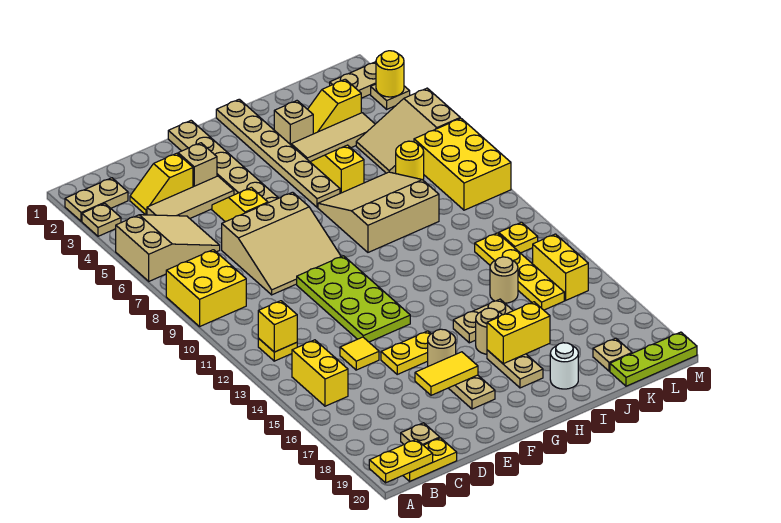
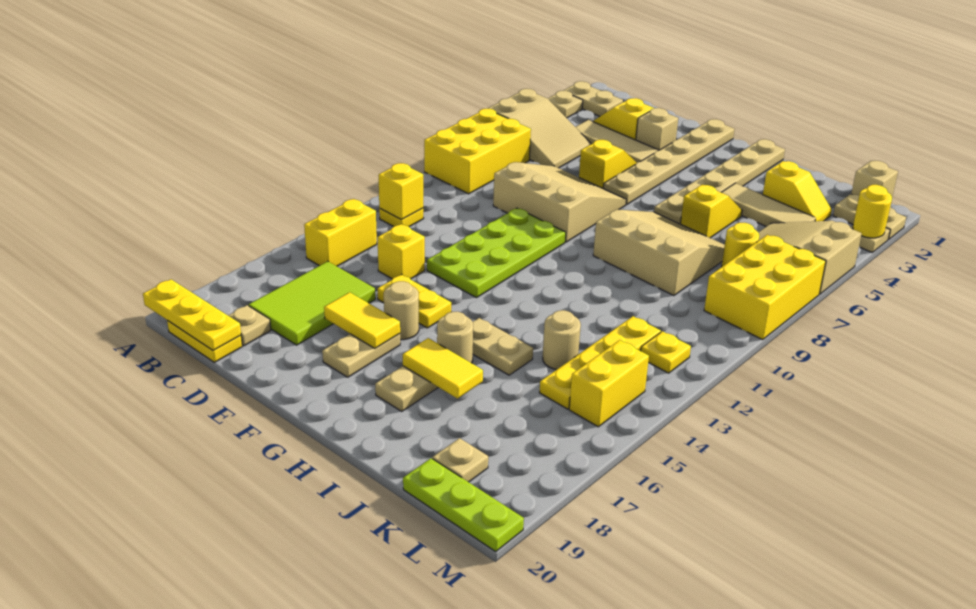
yellow 2x2 brick [166,250,246,326] -> yellow 2x3 brick [424,108,531,194]
yellow 1x2 plate [369,439,433,483] -> yellow 1x3 plate [143,279,241,351]
none -> lime 2x3 tile [249,261,375,345]
tan 3x3 slope [222,192,341,295] -> tan 3x3 slope turned to [493,162,626,242]
yellow 1x1 tile [340,337,379,370] -> yellow 1x1 brick [378,224,425,279]
yellow 1x2 brick [487,302,550,364] -> yellow 1x2 tile [403,338,483,399]
tan 1x1 brick [274,101,313,145] -> tan 1x1 brick moved to [851,161,898,197]
white 1x1 round brick [550,343,578,389] -> none
yellow 1x2 slope [308,79,361,134] -> yellow 1x2 slope turned to [763,161,832,221]

